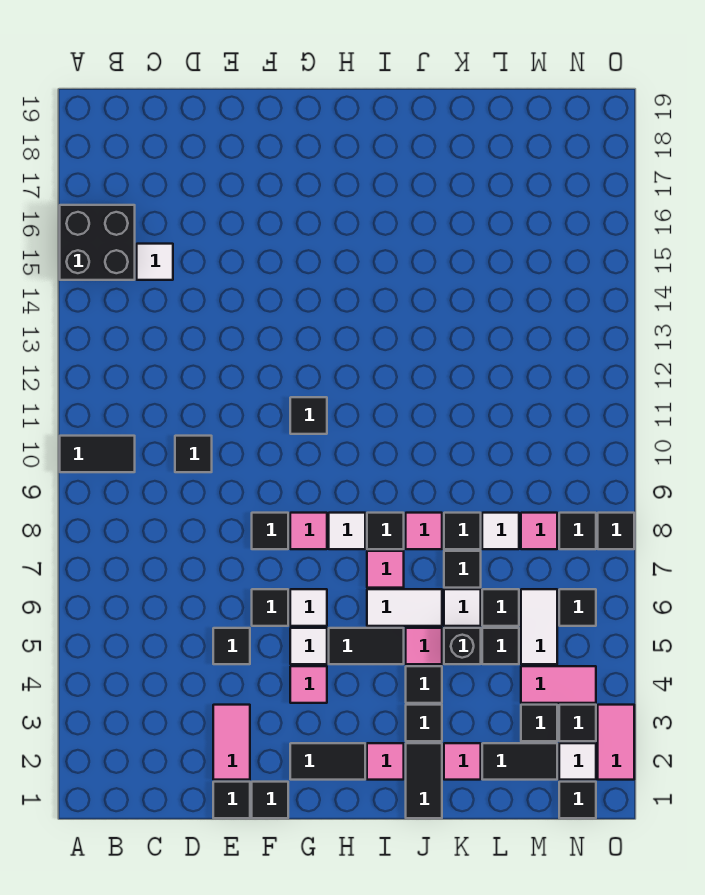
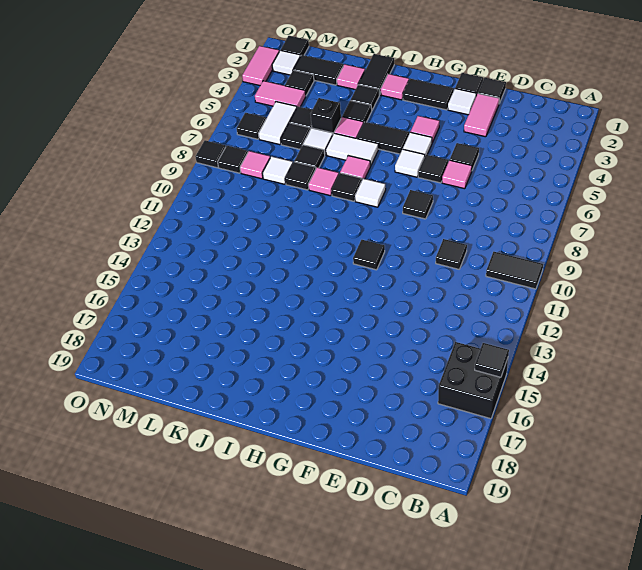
white 1x1 tile [137,244,173,280] -> white 1x1 tile moved to [448,89,477,115]
pink 1x1 tile [290,513,327,549] -> pink 1x1 tile moved to [442,160,472,189]
black 1x1 tile [559,705,596,741] -> black 1x1 tile moved to [475,343,509,377]

